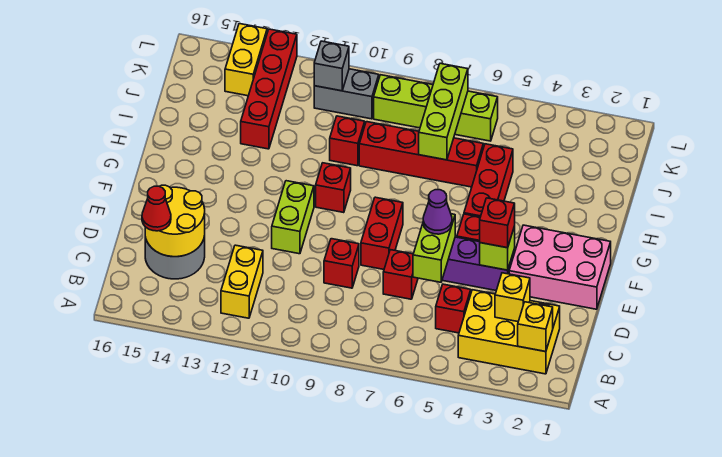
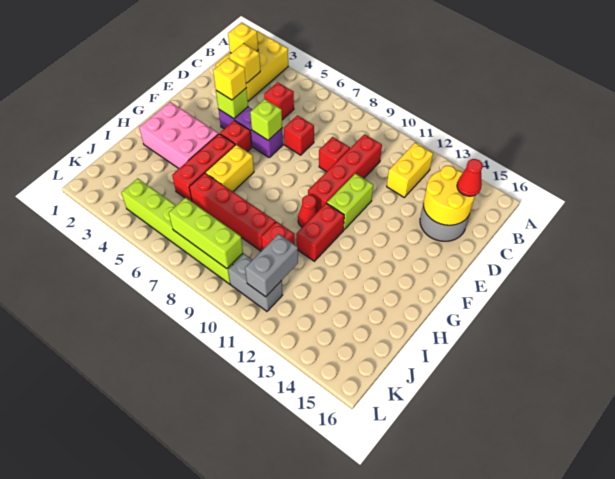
yellow 2x3 brick [458,290,560,374] -> yellow 2x3 brick turned to [216,31,288,101]
lime 1x2 brick [413,214,455,282] -> lime 1x1 brick [250,99,282,140]
pink 2x3 brick [509,225,611,309] -> pink 2x3 brick moved to [139,102,218,168]
red 1x1 brick [480,198,515,248] -> yellow 1x1 brick [213,58,247,100]
purple 1x1 cone [423,190,452,234] -> none
red 1x2 brick [361,197,403,269] -> red 1x2 brick moved to [296,203,344,261]
red 1x1 brick [316,163,351,213] -> red 1x1 cone [298,195,318,227]
lime 1x3 brick [419,63,468,160] -> lime 1x3 brick turned to [169,198,243,269]
red 1x4 brick [241,29,297,149] -> red 1x4 brick moved to [308,134,382,211]
lime 1x4 brick [374,75,498,141] -> lime 1x6 brick [121,178,243,284]
grey 1x1 brick [314,41,349,91] -> grey 1x2 brick [245,234,298,297]
yellow 1x2 brick [225,24,267,96] -> yellow 1x2 brick moved to [205,145,254,192]

